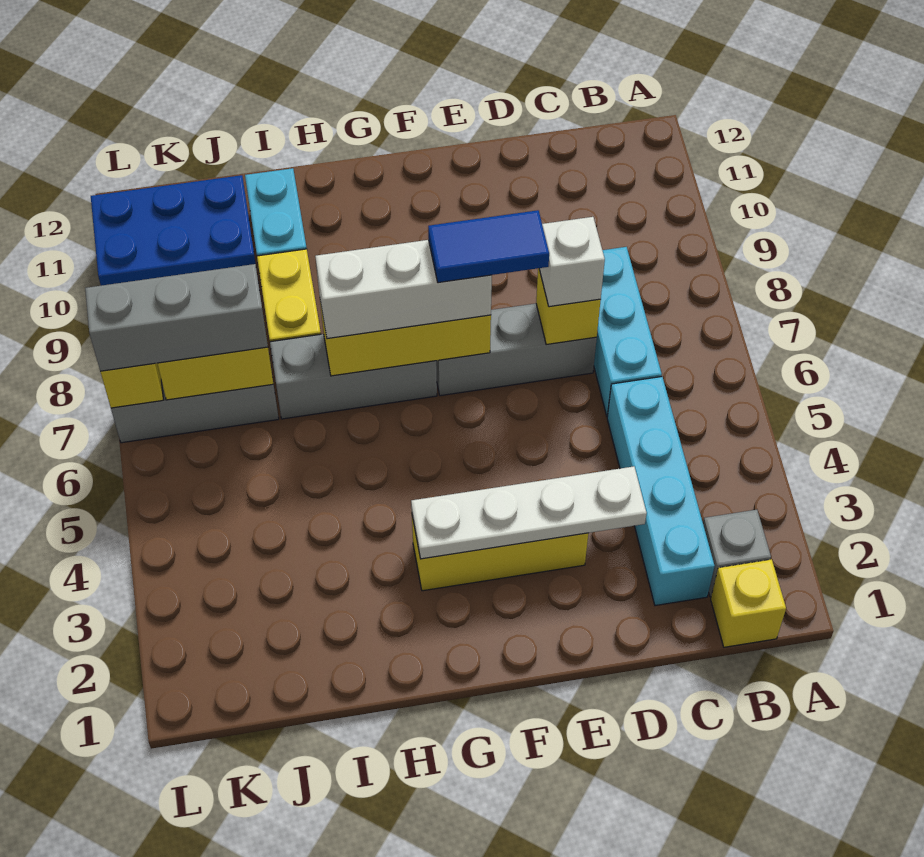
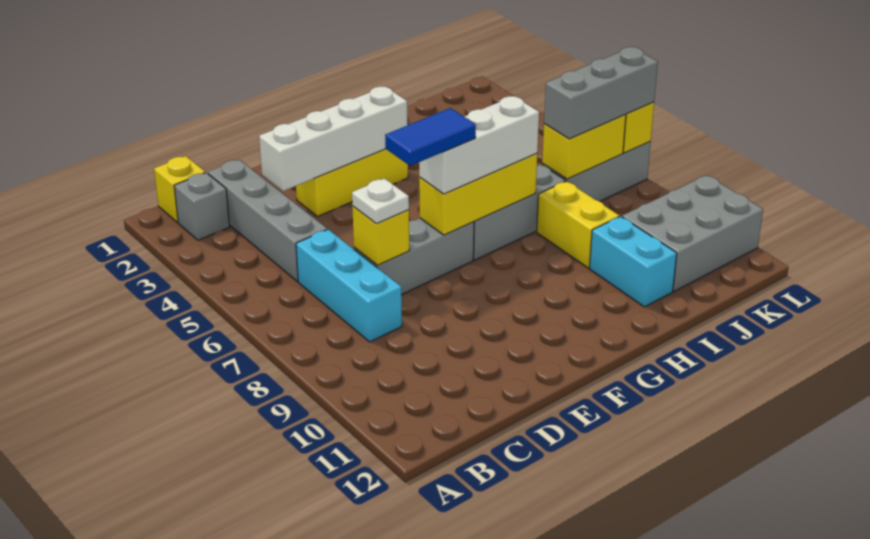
cyan 1x4 brick [607,377,715,606] -> grey 1x4 brick [208,160,327,281]
white 1x4 plate [411,466,647,559] -> white 1x4 brick [259,86,407,191]
white 1x1 brick [539,217,605,307] -> white 1x1 plate [352,178,409,224]
blue 2x3 brick [91,175,256,286] -> grey 2x3 brick [622,175,763,291]

